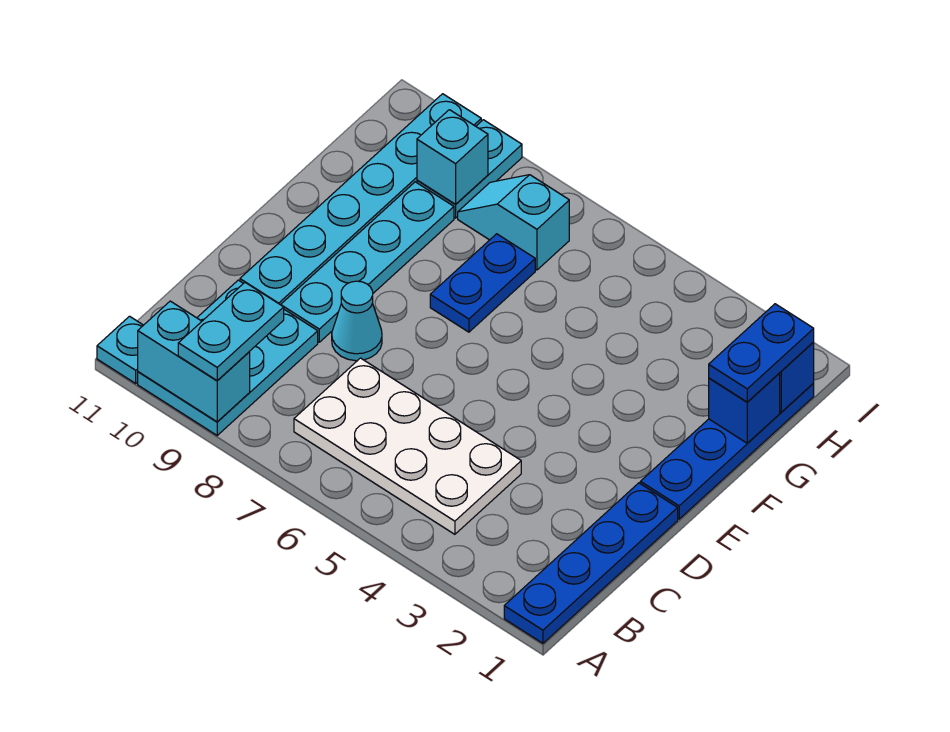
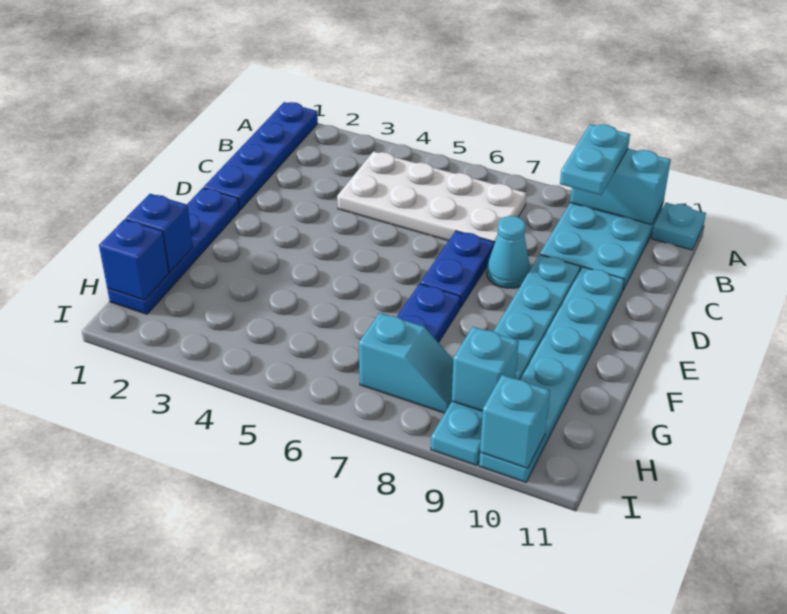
blue 1x2 plate [709,304,814,402] -> blue 1x2 plate moved to [420,231,495,308]
none -> cyan 1x1 brick [480,375,550,468]

